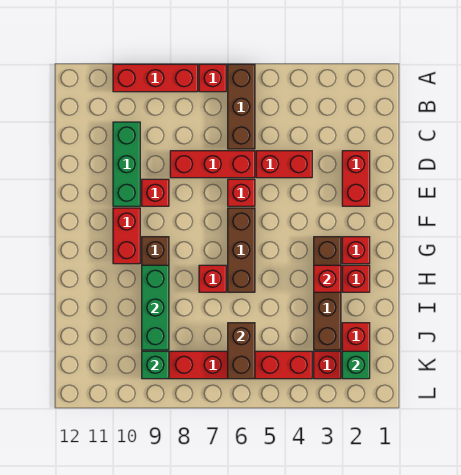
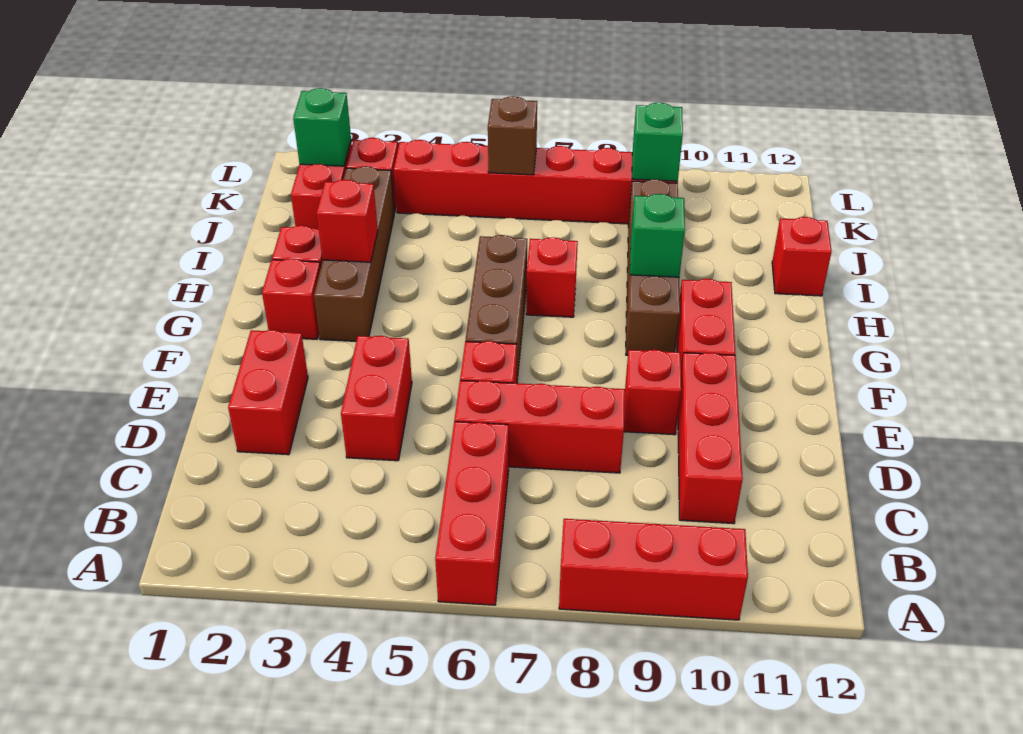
brown 1x3 brick [228,64,255,149] -> red 1x3 brick [435,422,509,605]
red 1x1 brick [199,64,226,92] -> red 1x1 brick moved to [772,217,832,296]
green 1x3 brick [113,122,140,206] -> red 1x3 brick [678,353,743,524]
red 1x2 brick [256,151,312,178] -> red 1x2 brick turned to [341,336,412,461]
green 1x3 brick [142,265,169,350] -> green 1x1 brick [630,194,685,277]
brown 1x2 brick [228,323,255,379] -> brown 1x1 brick [488,96,537,175]

